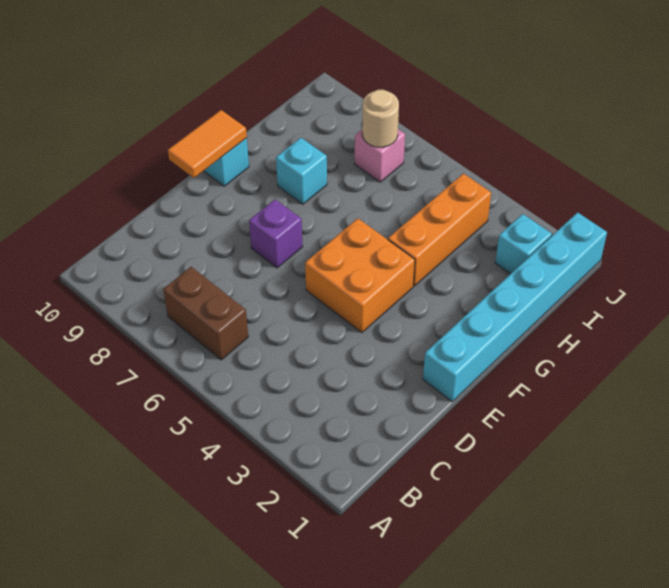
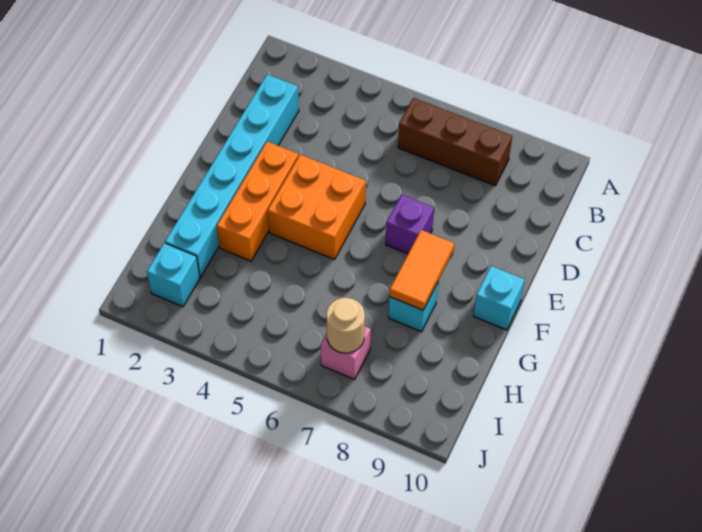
brown 1x2 brick [163,267,248,360] -> brown 1x3 brick [398,98,512,186]
cyan 1x6 brick [423,212,607,402] -> cyan 1x6 brick moved to [165,74,299,277]
orange 1x2 tile [168,110,247,178] -> orange 1x2 tile moved to [389,230,454,310]
orange 1x3 brick [388,174,491,286] -> orange 1x3 brick moved to [217,141,299,261]

